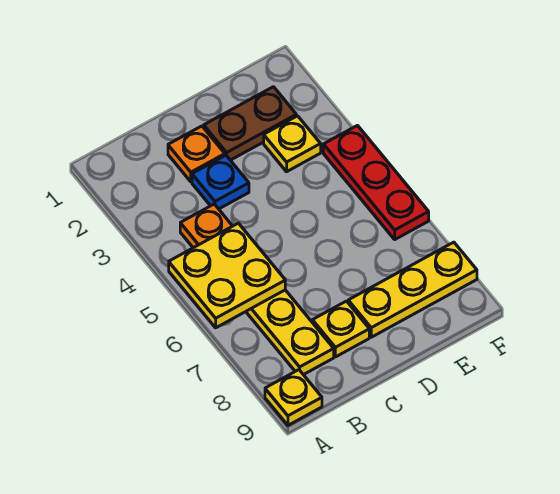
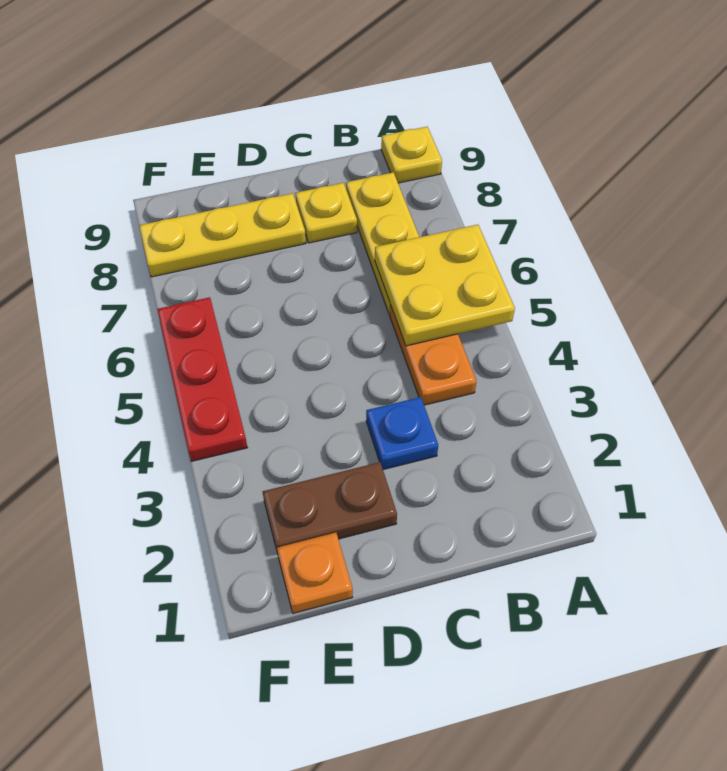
orange 1x1 plate [168,126,225,182] -> orange 1x1 plate moved to [277,533,353,613]
yellow 1x1 plate [264,116,321,172] -> none

